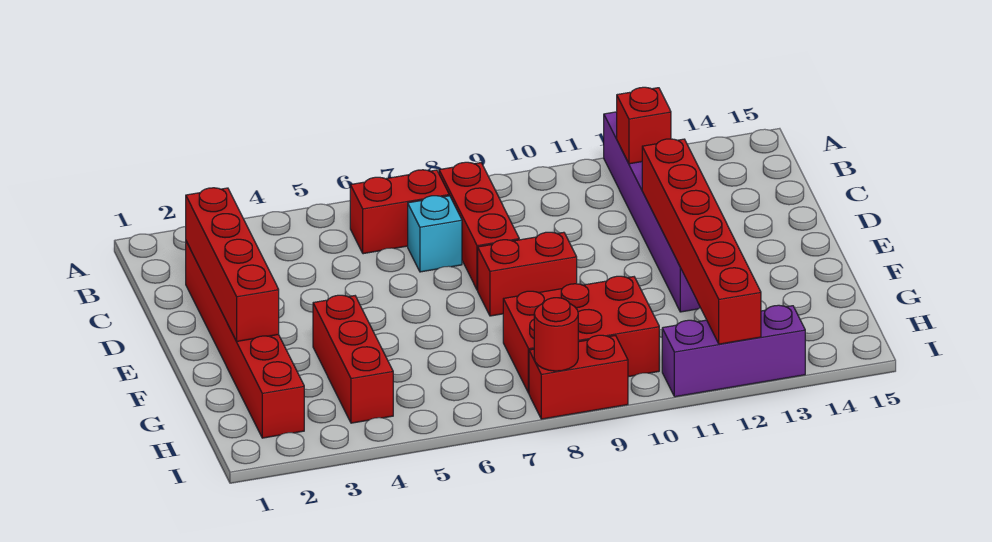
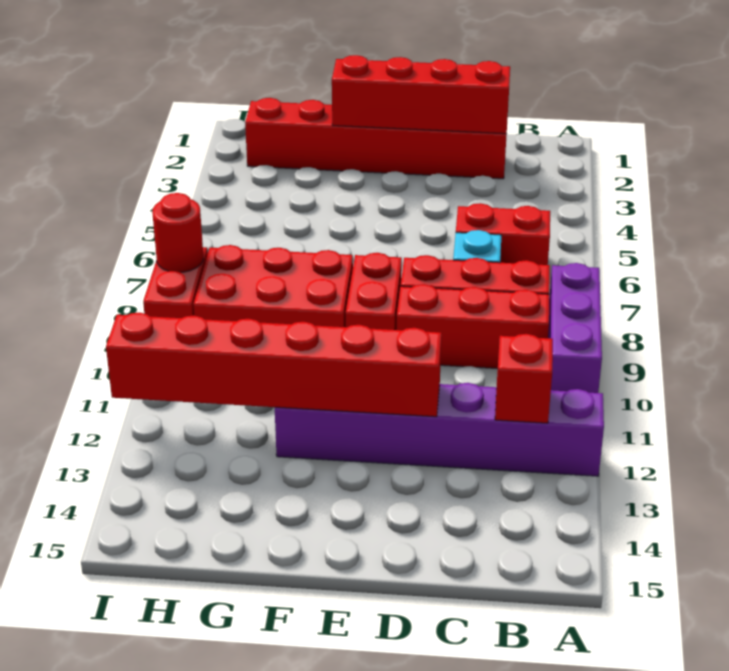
red 1x2 brick [350,170,449,254] -> red 1x2 brick turned to [456,203,550,265]
red 1x3 brick [313,295,393,423] -> red 1x3 brick moved to [397,284,549,369]
red 2x3 brick [503,276,659,393] -> red 2x3 brick turned to [194,245,353,327]
purple 1x3 brick [662,305,805,397] -> purple 1x3 brick moved to [548,263,602,393]

